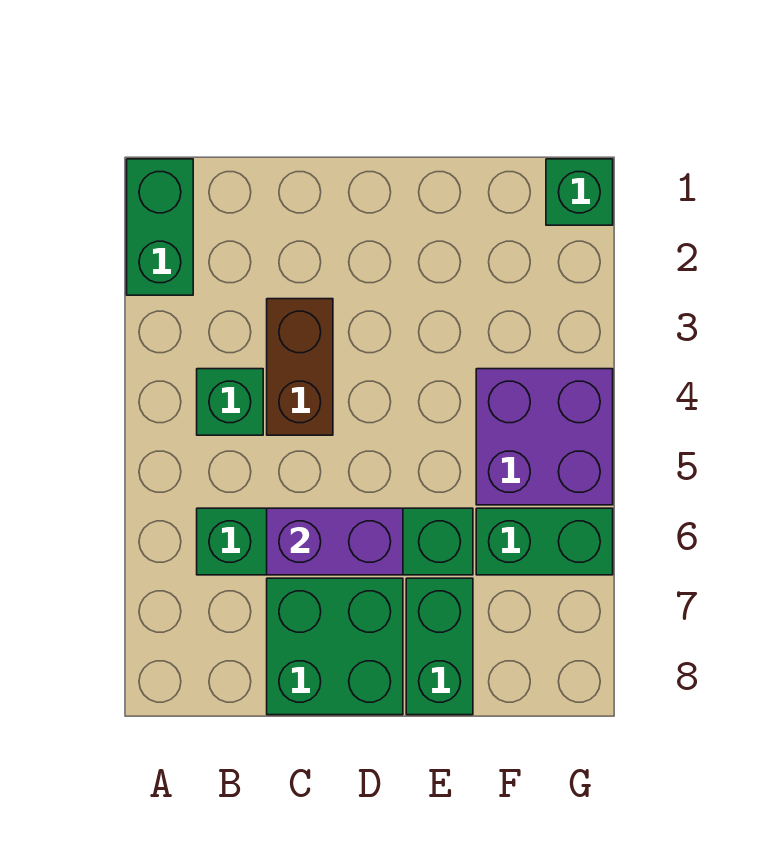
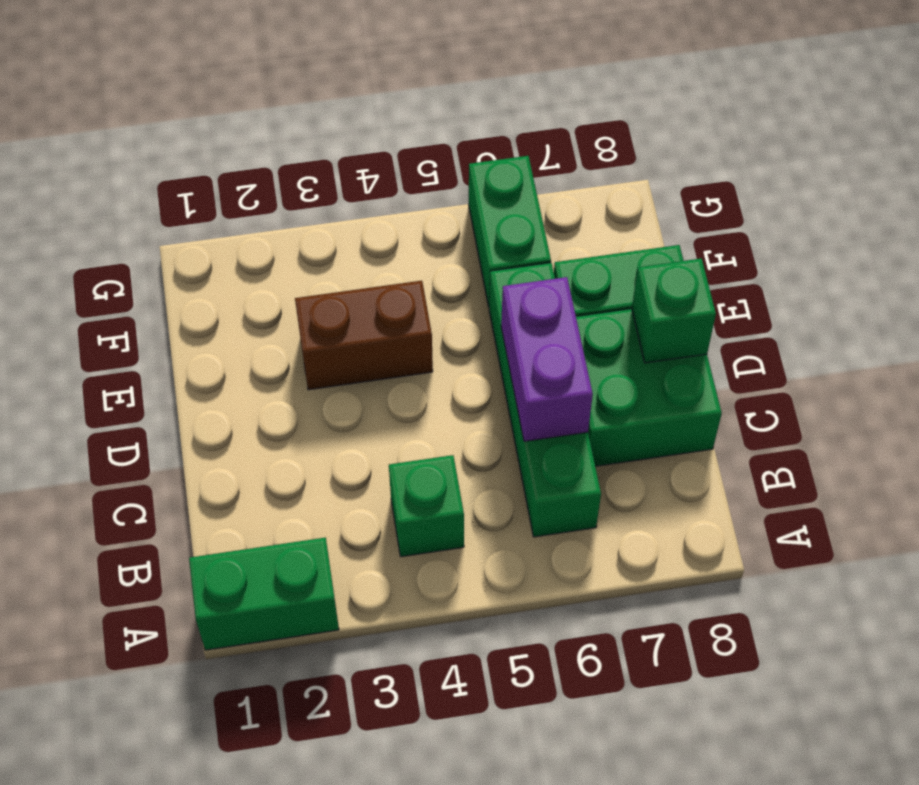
brown 1x2 brick [267,299,333,435] -> brown 1x2 brick moved to [295,281,433,390]
purple 2x2 brick [476,369,613,505] -> none
green 1x1 brick [546,159,613,225] -> green 1x1 brick moved to [632,258,716,363]

